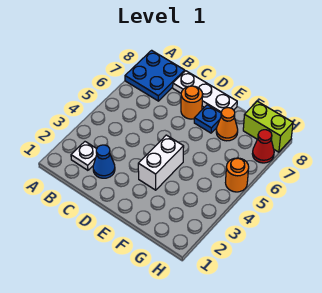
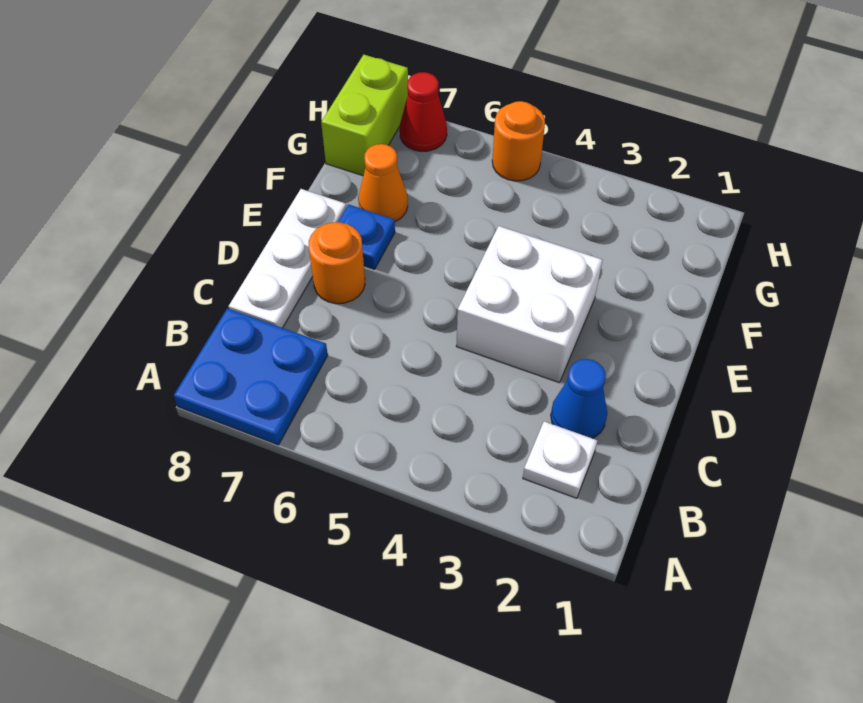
white 1x2 brick [138,135,184,190] -> white 2x2 brick [456,226,602,383]

